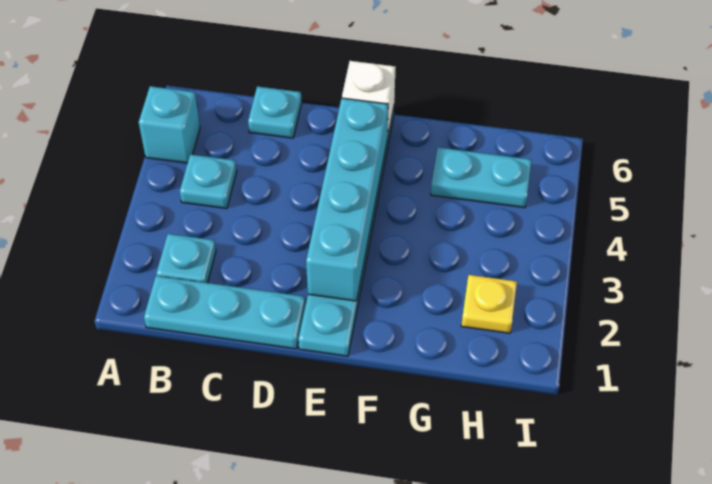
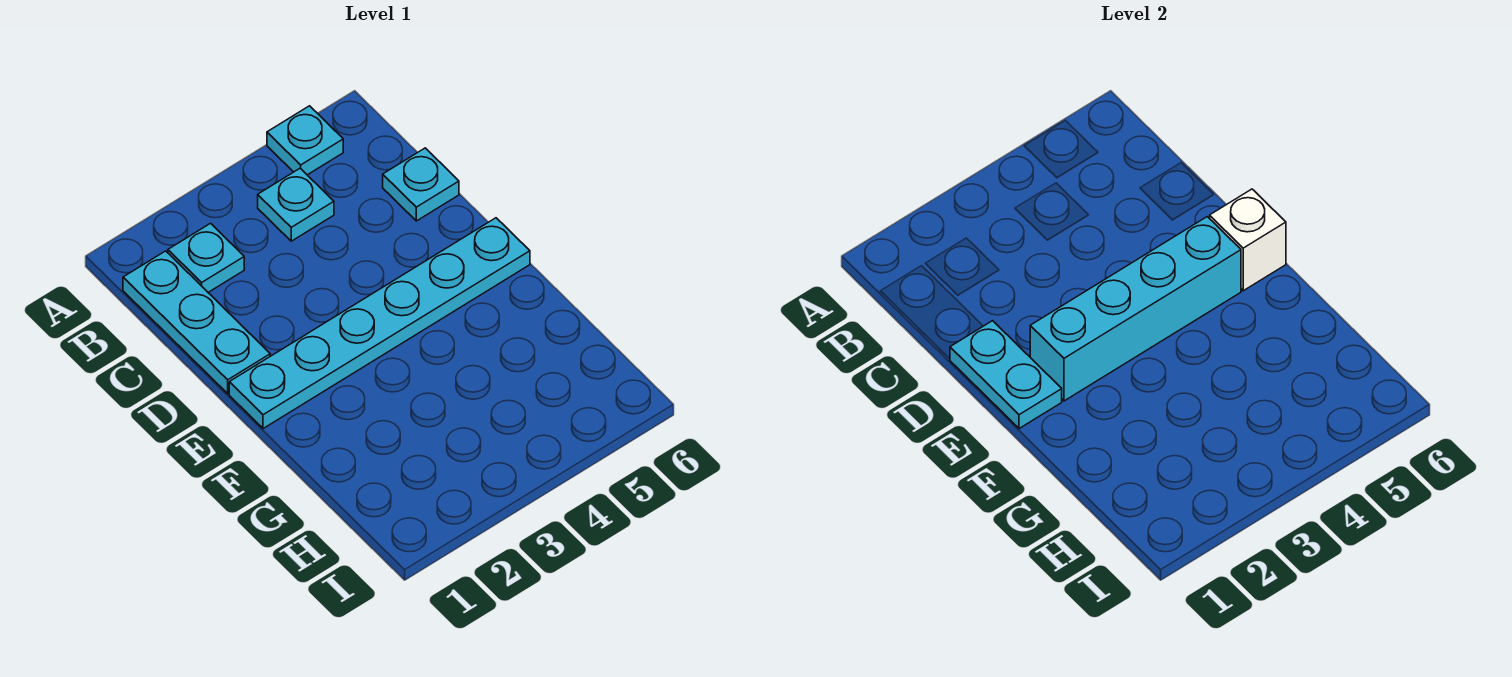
cyan 1x1 brick [139,86,200,163] -> cyan 1x1 plate [267,106,343,175]
cyan 1x2 plate [431,147,532,208] -> cyan 1x2 plate moved to [950,321,1062,429]
yellow 1x1 plate [461,275,517,333] -> none

